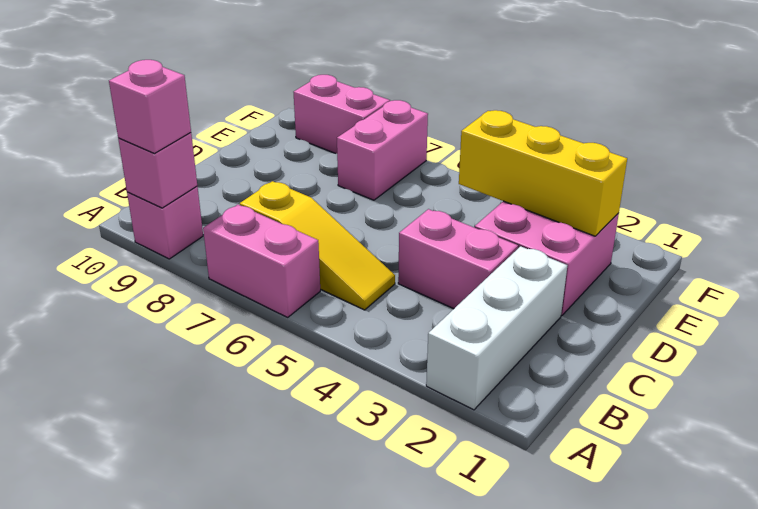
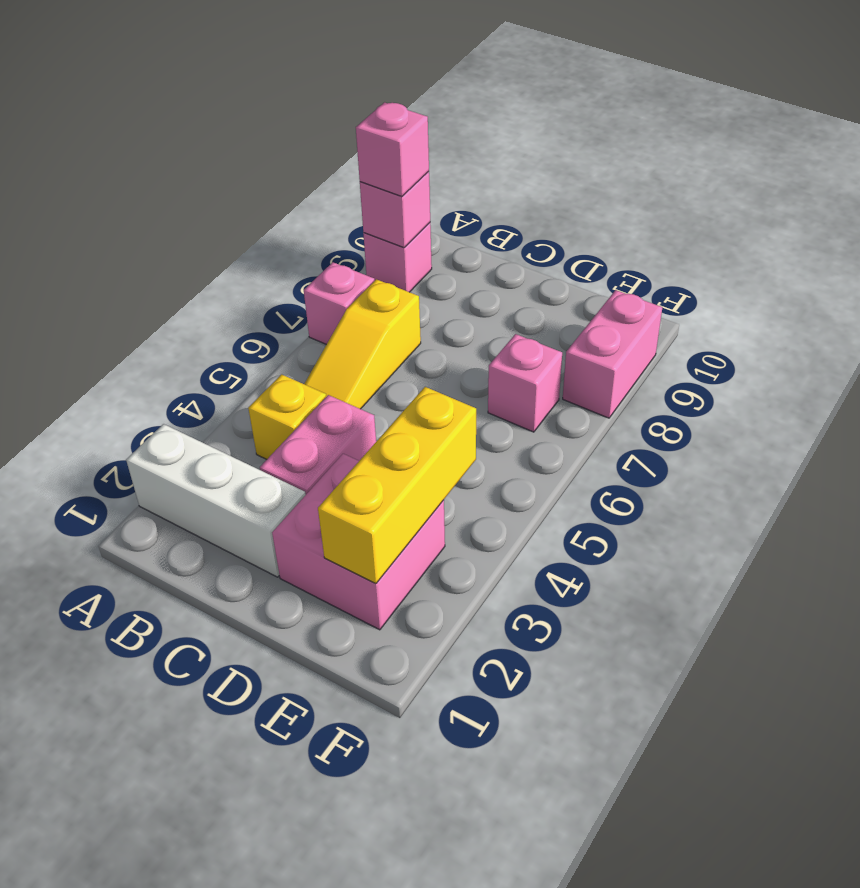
pink 1x2 brick [203,205,320,317] -> pink 1x1 brick [304,262,374,344]
none -> yellow 1x1 brick [248,374,326,459]
pink 1x2 brick [337,100,428,200] -> pink 1x1 brick [488,334,562,432]

